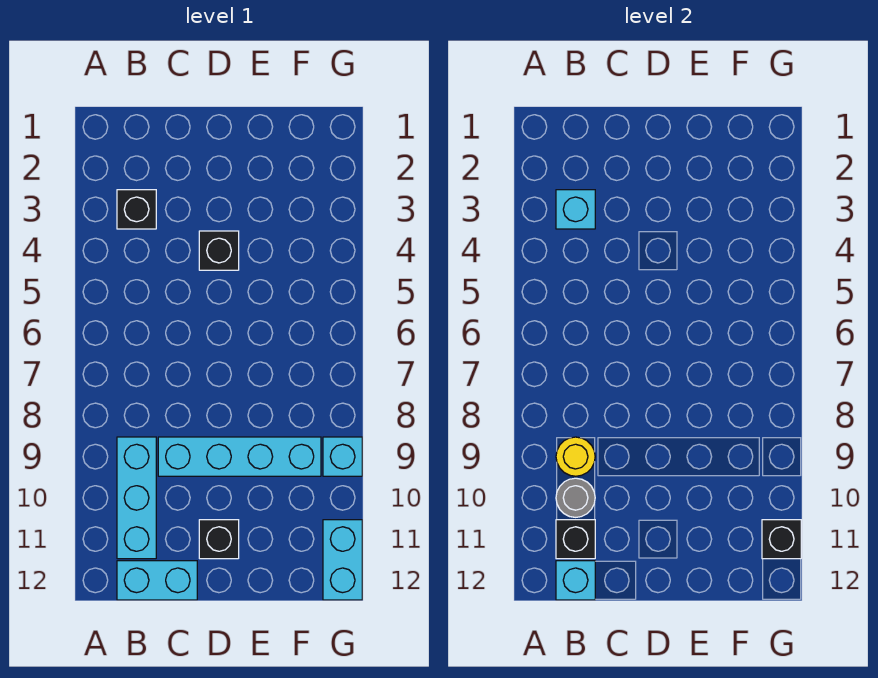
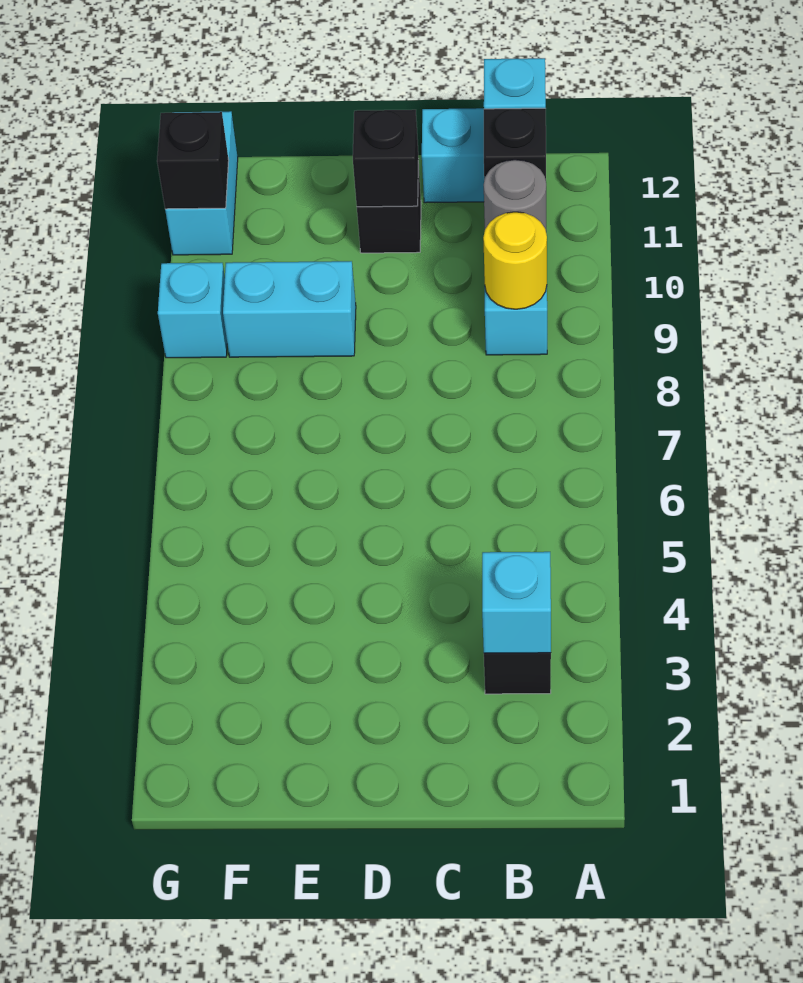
cyan 1x4 brick [158,437,321,476] -> cyan 1x2 brick [223,261,356,357]
black 1x1 brick [199,231,239,270] -> black 1x1 brick moved to [353,110,419,207]

